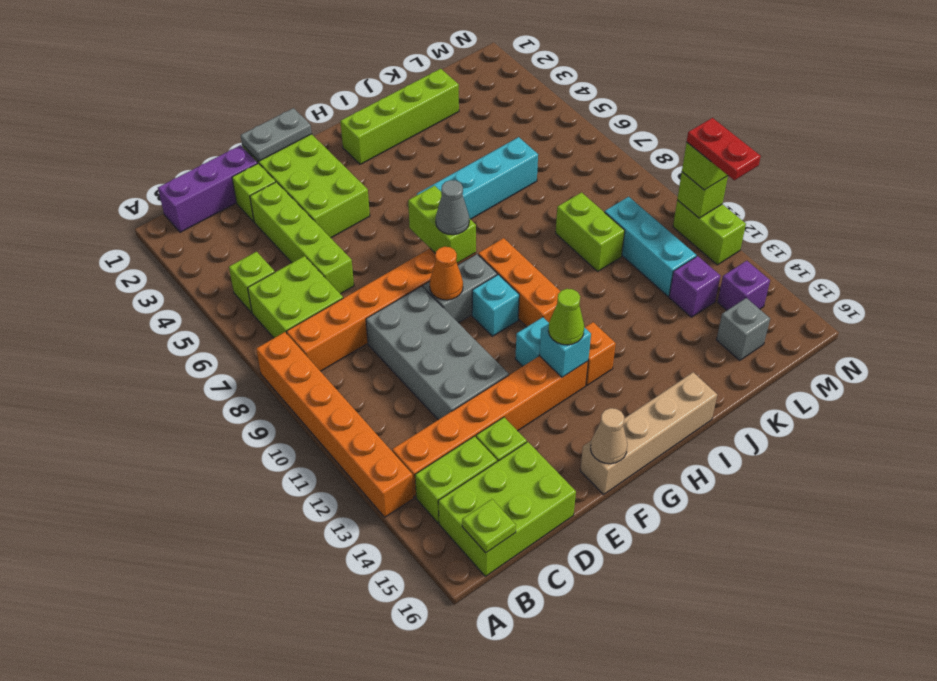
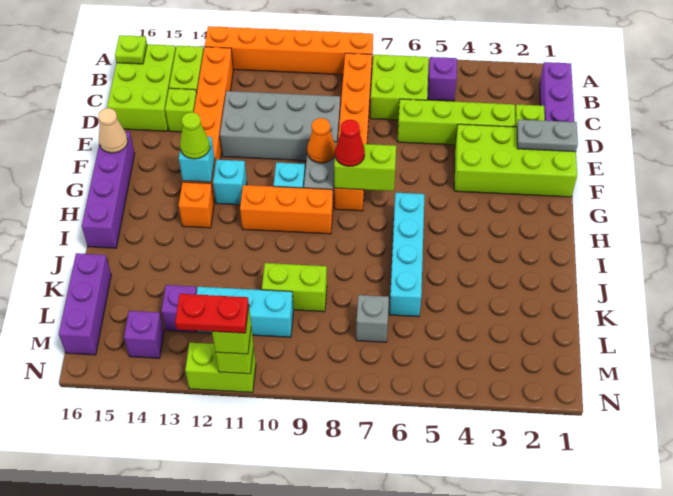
lime 1x1 brick [229,252,275,313] -> purple 1x1 brick [428,57,457,101]
grey 1x2 plate [241,108,312,161] -> grey 1x2 plate turned to [517,119,578,152]
tan 1x4 brick [580,372,717,494] -> purple 1x4 brick [82,132,135,248]
grey 1x1 cone [436,180,469,235] -> red 1x1 cone [335,120,365,166]
lime 1x4 brick [340,69,459,164] -> none
none -> purple 1x3 brick [59,253,111,355]
grey 1x1 brick [717,298,770,360] -> grey 1x1 brick moved to [356,295,389,342]

